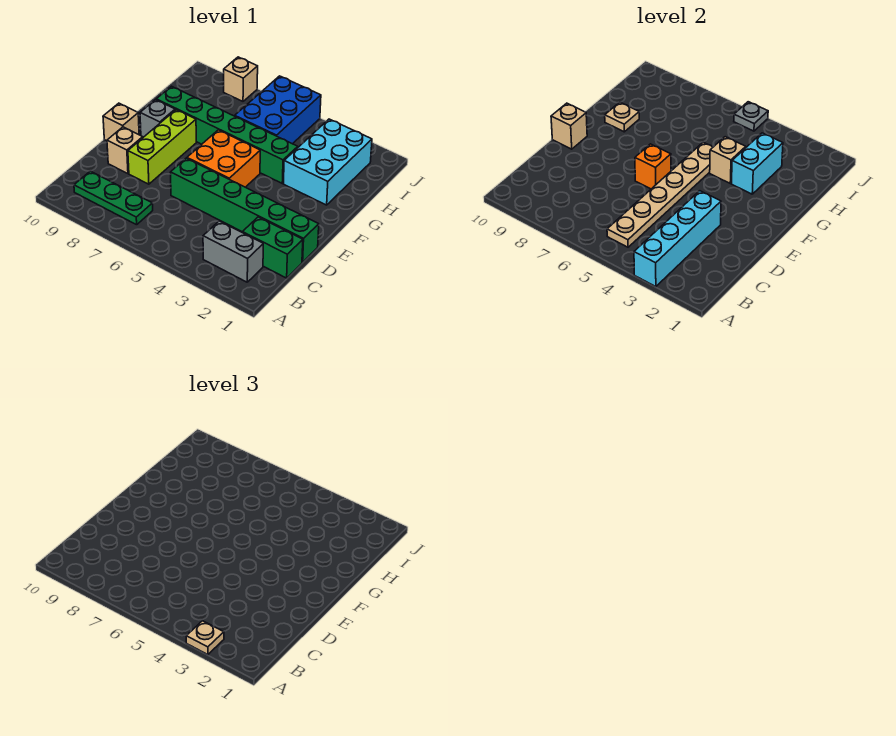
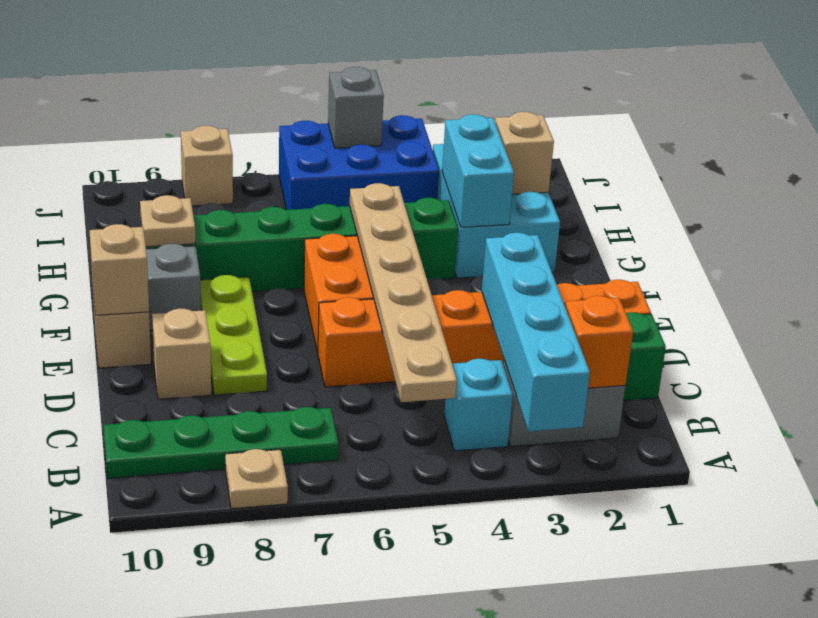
tan 1x1 plate [186,621,224,655] -> tan 1x1 plate moved to [225,449,288,509]
none -> cyan 1x1 brick [444,359,513,451]
green 1x3 plate [74,171,153,225] -> green 1x4 plate [103,407,339,478]
green 1x6 brick [170,158,319,262] -> orange 1x6 brick [318,280,651,387]
lime 1x3 brick [128,110,196,184] -> lime 1x3 plate [200,275,267,395]
orange 1x1 brick [635,144,671,189] -> orange 1x1 brick moved to [565,296,633,388]
tan 1x1 brick [710,137,746,183] -> tan 1x1 brick moved to [495,112,554,195]
blue 2x3 brick [235,76,321,144] -> blue 2x3 brick turned to [279,115,439,210]
grey 1x1 plate [734,102,768,131] -> grey 1x1 brick [328,67,384,148]

